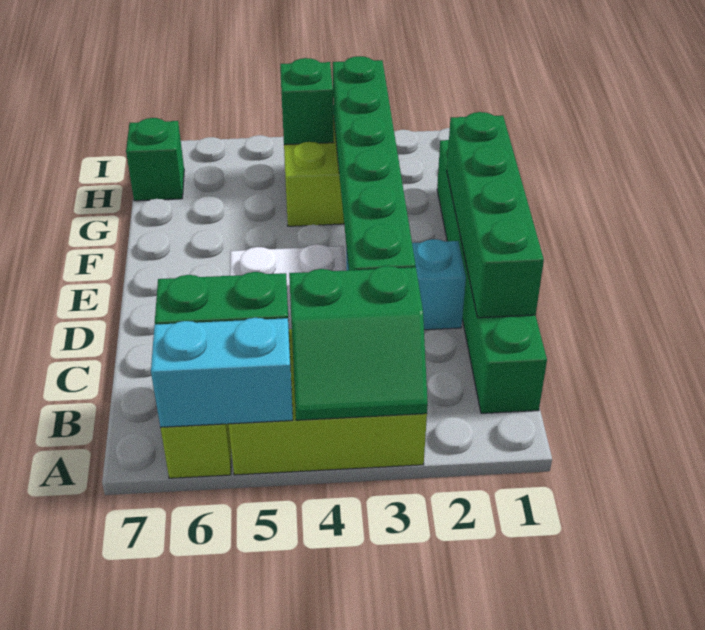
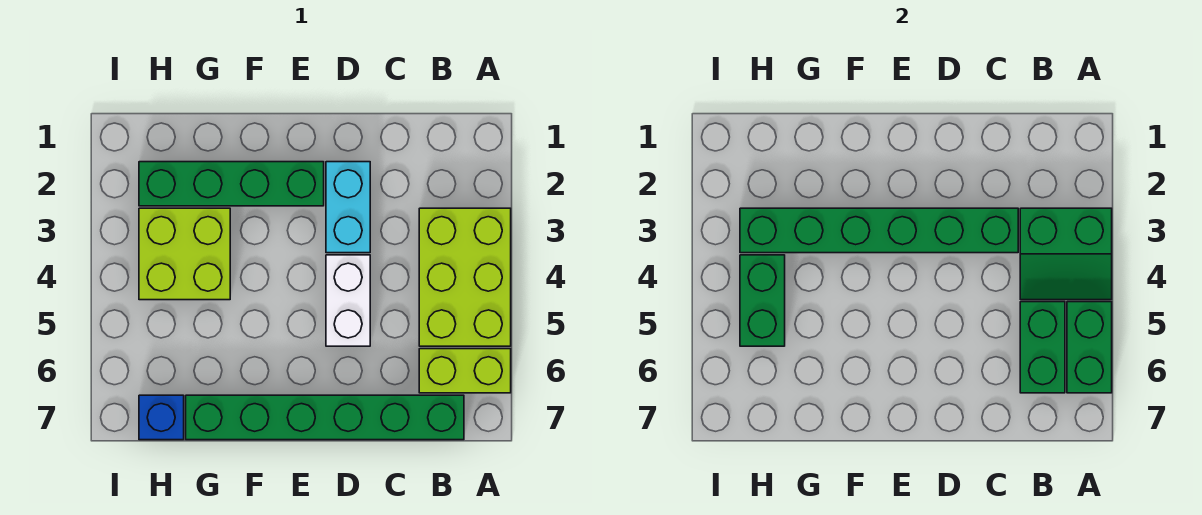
green 2x2 slope [289,266,428,420] -> green 2x2 slope turned to [1020,208,1112,300]
cyan 1x2 brick [151,318,293,427] -> green 1x2 brick [1067,302,1112,393]
green 1x6 brick [437,140,547,413] -> green 1x6 brick moved to [186,395,464,440]
green 1x4 brick [447,112,544,318] -> green 1x4 brick moved to [139,162,324,206]
green 1x1 brick [280,58,334,145] -> green 1x2 brick [740,255,785,346]
green 1x1 brick [126,118,184,201] -> blue 1x1 brick [139,395,184,440]

